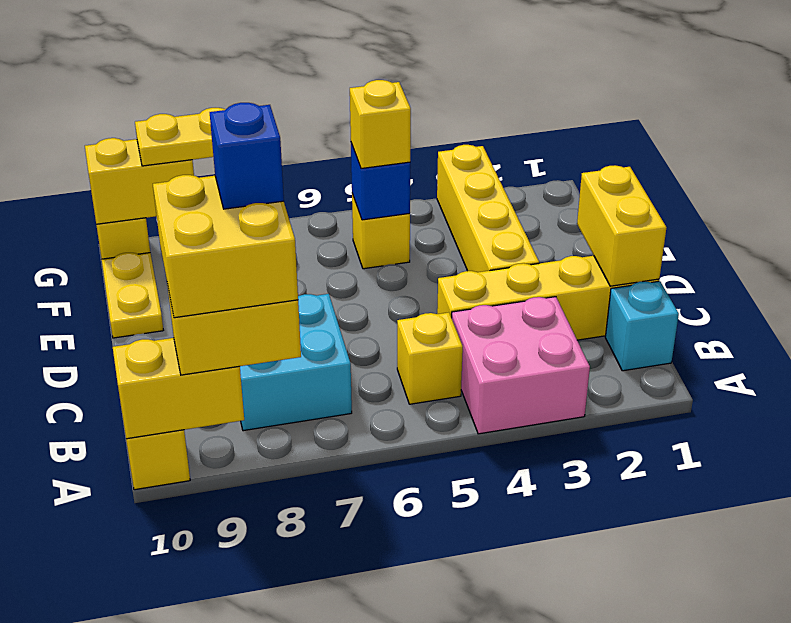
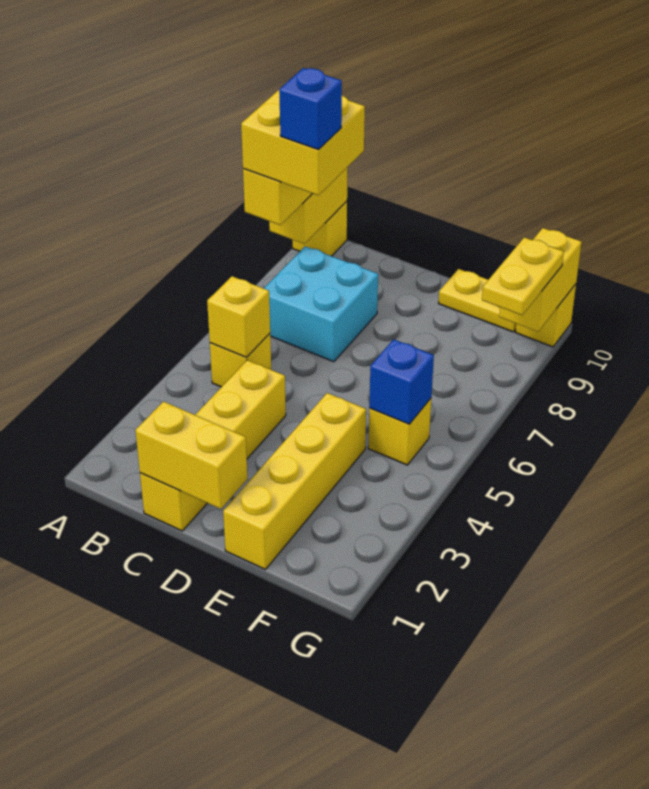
pink 2x2 brick [452,297,590,434] -> none
cyan 1x1 brick [605,281,679,371] -> none
yellow 1x4 brick [437,145,539,272] -> yellow 1x4 brick turned to [223,393,366,569]
yellow 1x1 brick [350,80,411,168] -> yellow 1x1 brick moved to [207,276,270,358]

